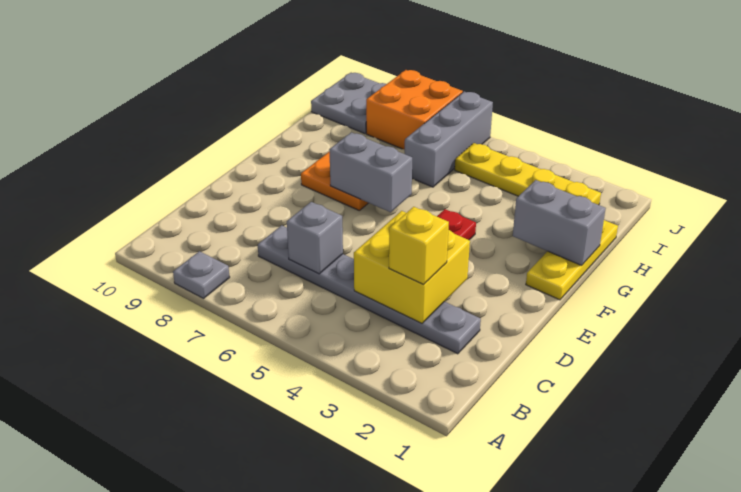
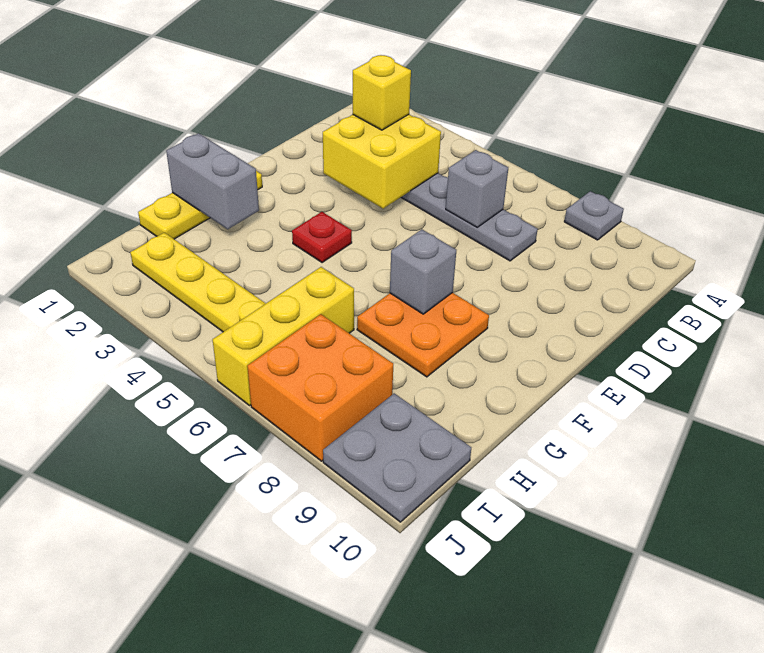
grey 1x2 brick [329,132,412,212] -> grey 1x1 brick [390,229,456,314]
grey 1x3 brick [405,91,493,187] -> yellow 1x3 brick [213,267,354,405]

